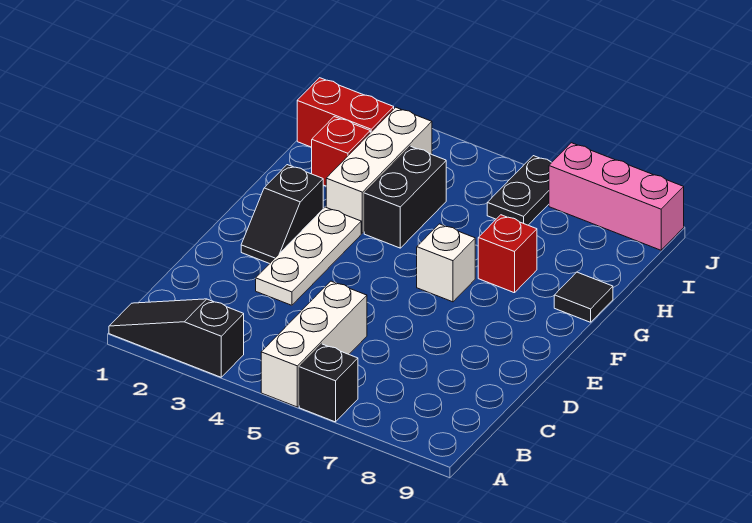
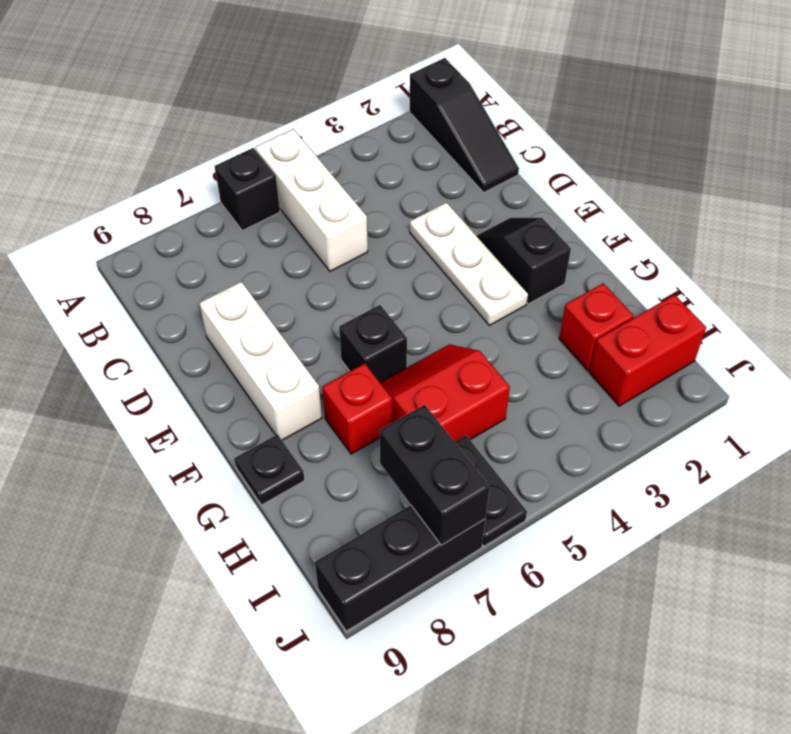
black 1x3 slope [109,299,244,377] -> black 1x3 slope turned to [410,58,519,192]
white 1x1 brick [417,224,475,302] -> black 1x1 brick [339,305,407,382]
white 1x3 brick [326,107,432,233] -> white 1x3 brick moved to [199,282,322,440]
black 1x2 brick [364,146,446,248] -> black 1x2 brick moved to [379,405,490,545]
none -> red 2x2 slope [380,344,510,442]
black 1x1 tile [554,272,613,322] -> black 1x1 plate [234,435,305,505]
pink 1x3 brick [549,143,684,250] -> black 1x3 brick [315,505,485,631]

